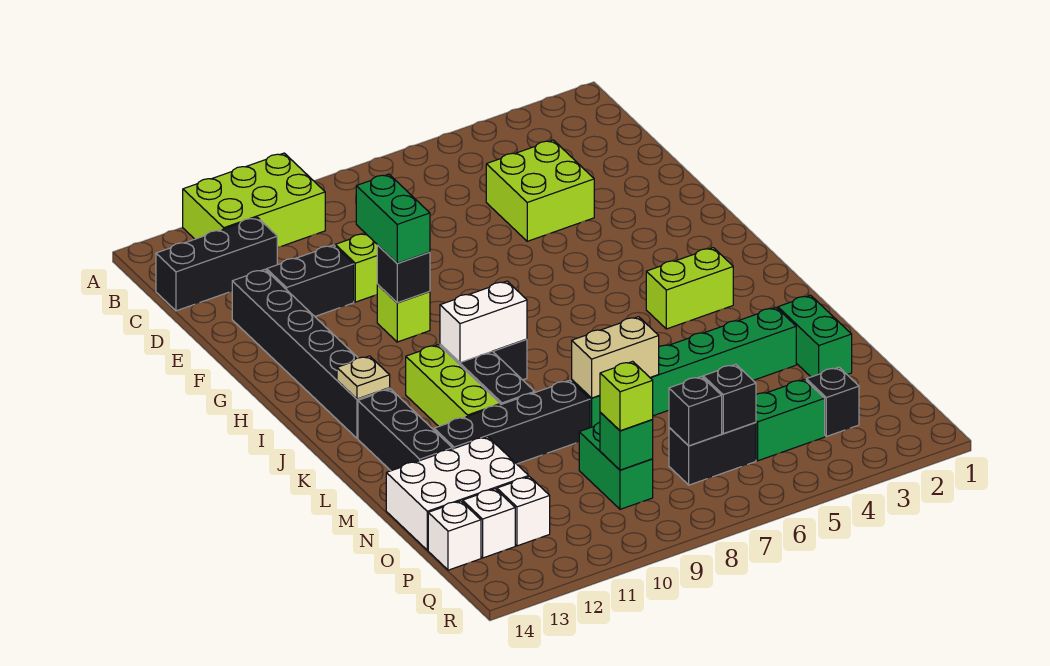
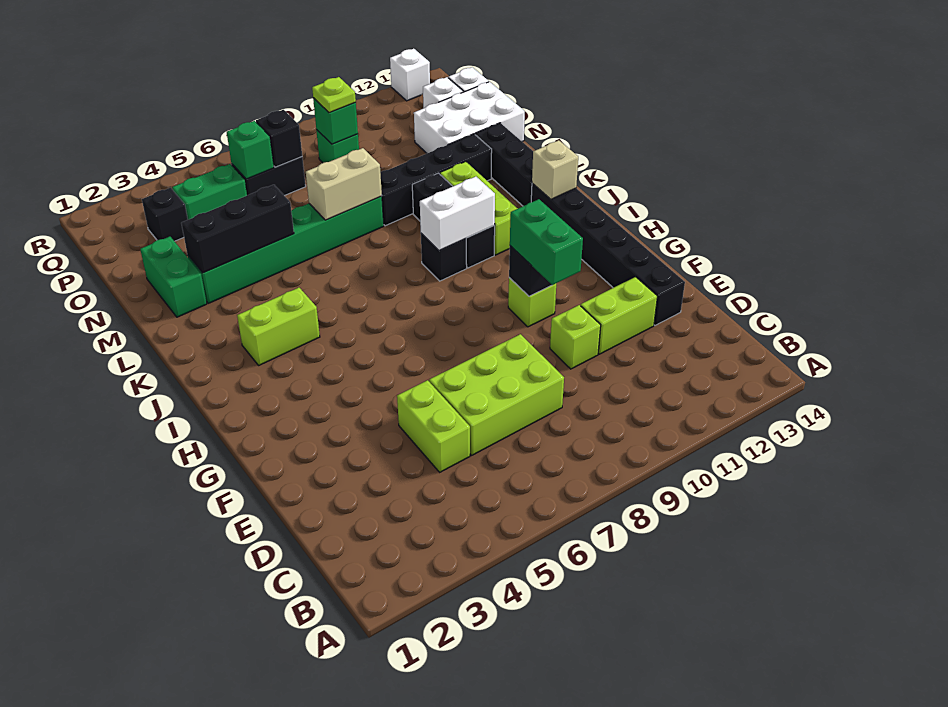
lime 2x3 brick [183,153,325,248] -> lime 2x3 brick moved to [429,334,564,455]
black 1x3 brick [156,217,278,311] -> black 1x3 brick moved to [181,185,294,273]
lime 2x2 brick [486,140,594,241] -> lime 1x2 brick [397,380,470,472]
black 1x2 brick [267,245,354,316] -> lime 1x2 brick [581,277,657,354]
tan 1x1 plate [337,356,390,399] -> tan 1x1 brick [532,140,578,199]
green 1x2 brick [579,422,653,509] -> green 1x1 brick [316,130,359,163]
black 1x1 brick [703,364,756,434] -> green 1x1 brick [227,121,274,179]
lime 1x1 brick [600,361,653,431] -> lime 1x1 plate [312,77,356,113]
white 1x1 brick [497,477,550,546] -> white 1x1 brick moved to [390,49,430,101]

